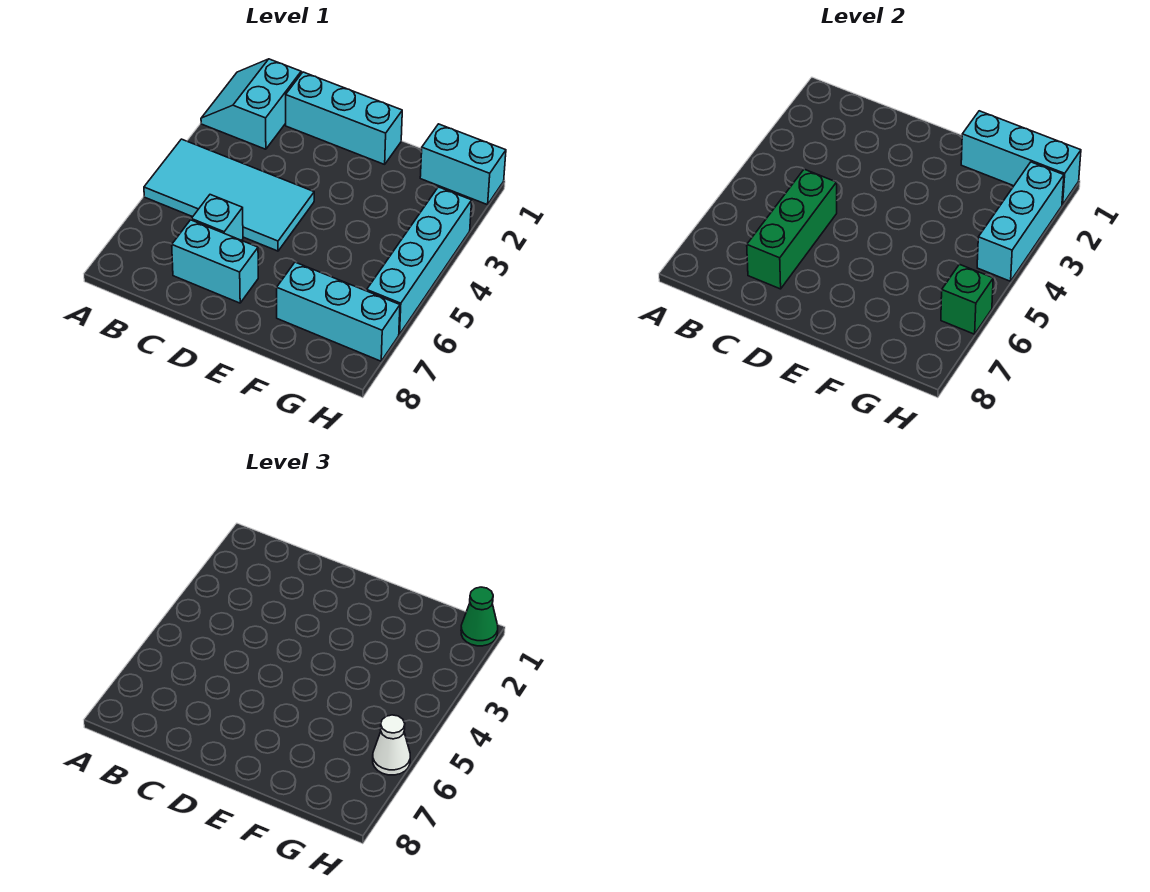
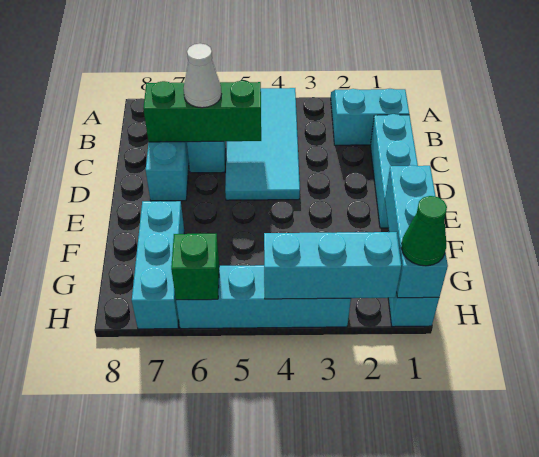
white 1x1 cone [373,715,410,775] -> white 1x1 cone moved to [184,44,222,108]

